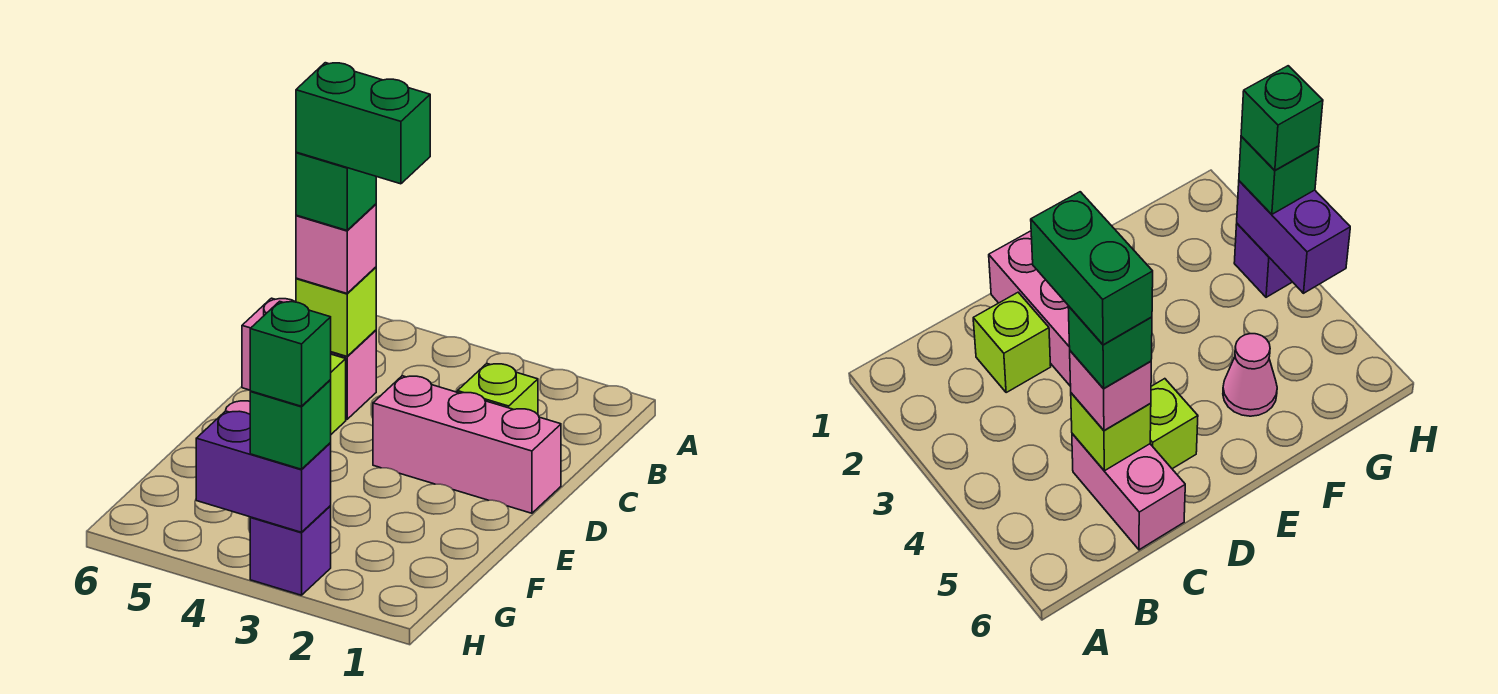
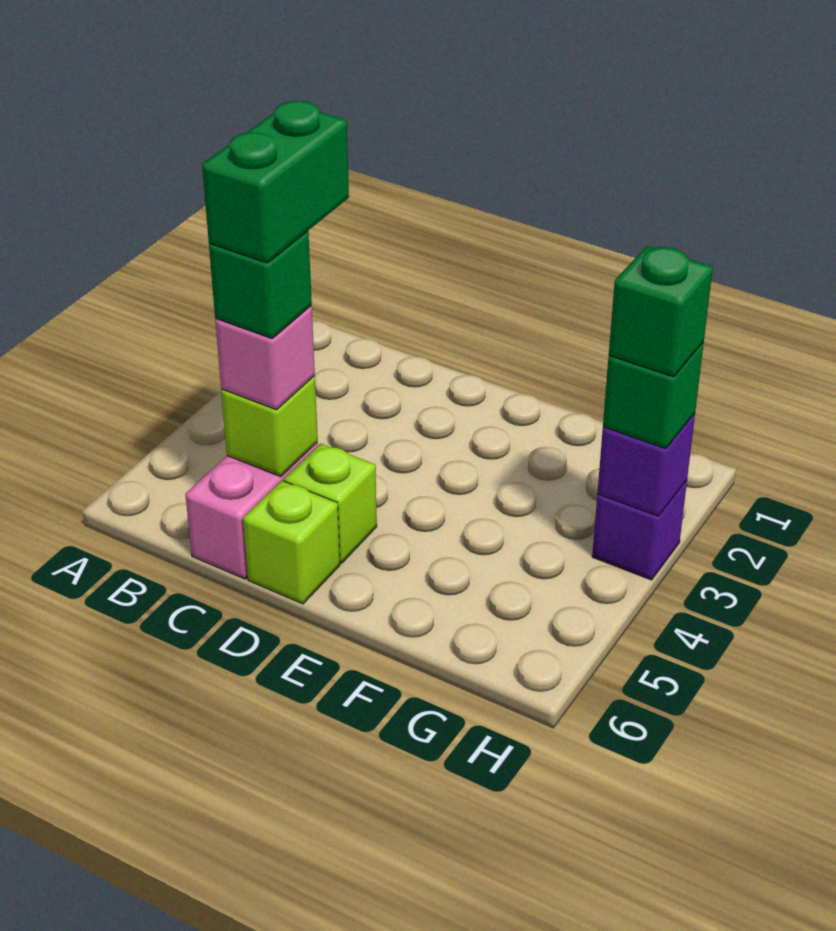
lime 1x1 brick [457,364,538,414] -> lime 1x1 brick moved to [243,481,340,604]
pink 1x3 brick [373,376,561,513] -> none
pink 1x1 cone [1223,334,1277,416] -> none
purple 1x2 brick [196,411,331,532] -> purple 1x1 brick [597,413,695,516]

